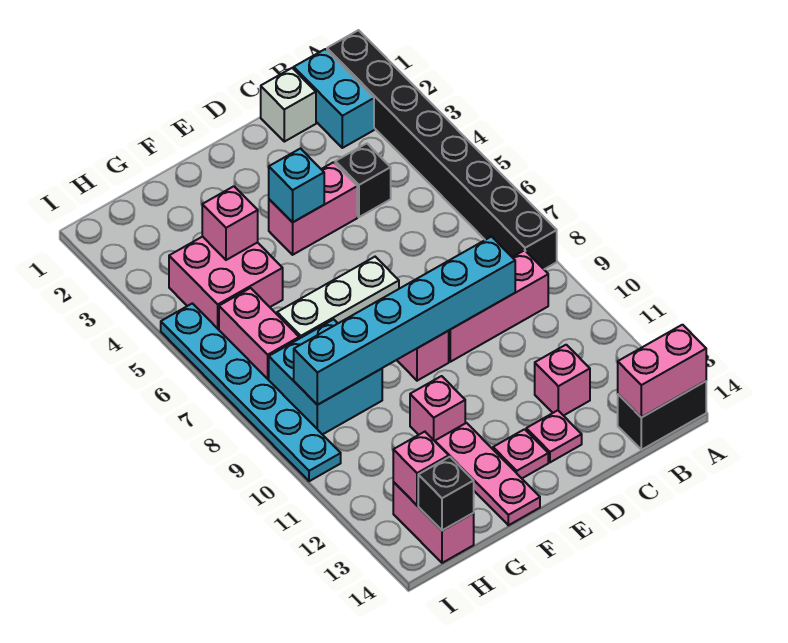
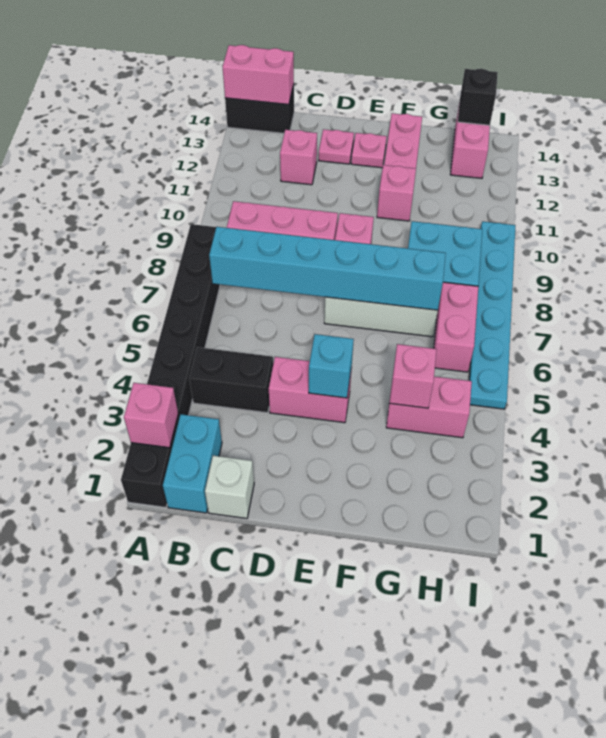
black 1x1 brick [335,143,391,217] -> black 1x2 brick [189,347,273,413]
cyan 1x6 brick [294,237,515,405] -> cyan 1x6 brick moved to [209,227,446,310]
pink 2x2 brick [169,237,283,330] -> pink 1x2 brick [386,376,472,438]
pink 1x1 brick [393,432,449,505] -> pink 1x1 brick moved to [124,383,178,448]

